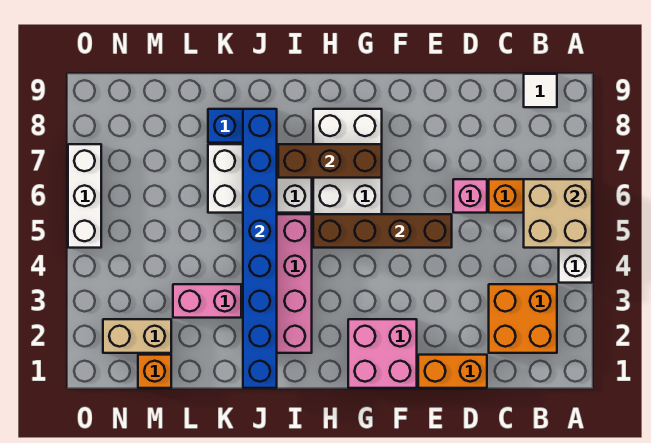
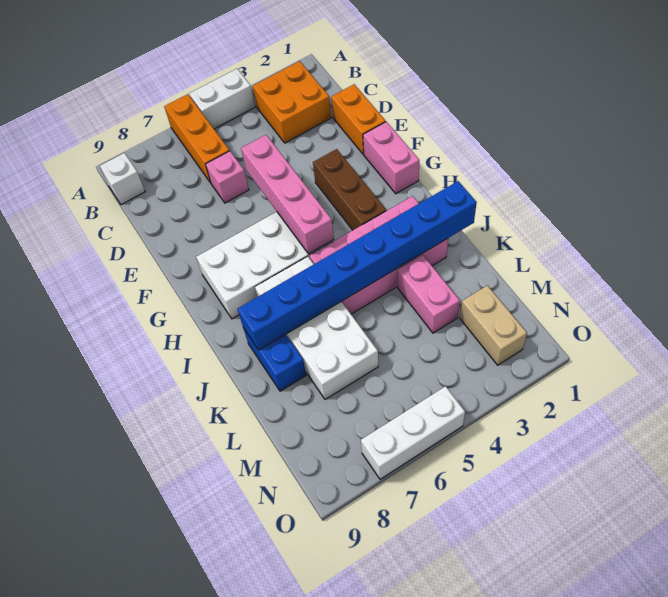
tan 2x2 brick [524,179,592,248] -> none
white 1x1 tile [524,74,557,107] -> white 1x1 brick [100,153,145,205]
brown 1x4 brick [313,214,452,248] -> pink 1x4 brick [241,135,334,254]
pink 2x2 brick [348,319,417,388] -> pink 1x2 brick [363,122,419,194]
brown 1x3 brick [278,144,382,178] -> brown 1x3 brick moved to [313,149,386,230]
white 2x3 brick [208,144,312,213] -> white 2x4 brick [255,256,378,399]
orange 1x1 brick [138,355,171,388] -> none

